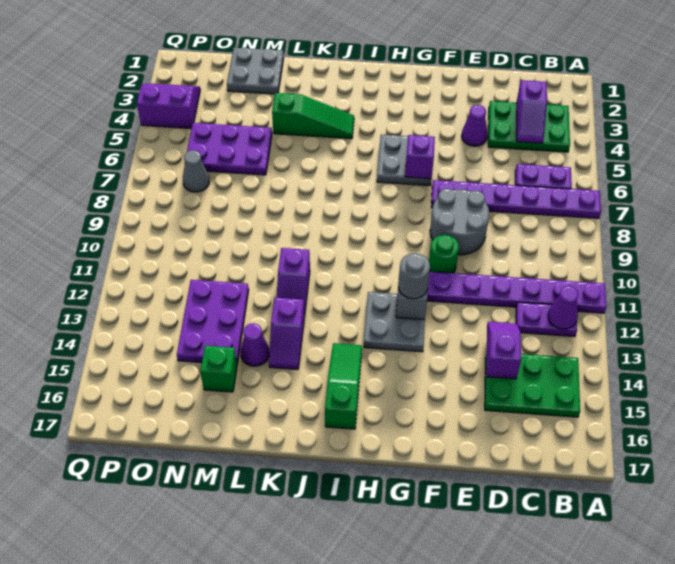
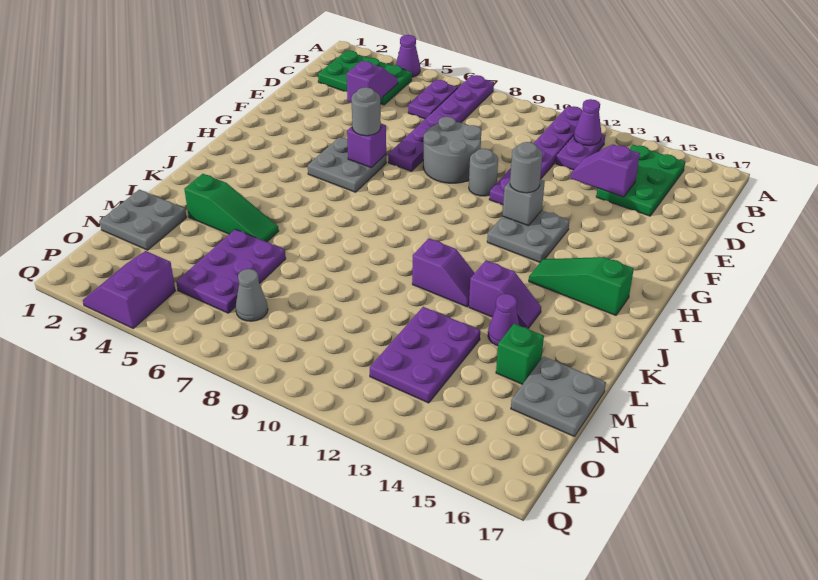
green 2x3 plate [488,101,570,152] -> green 2x3 plate turned to [318,51,412,105]
purple 1x2 slope [516,80,547,143] -> purple 1x2 slope turned to [347,61,398,103]
purple 1x1 cone [462,105,488,146] -> purple 1x1 cone moved to [396,35,420,77]
green 1x1 round brick [429,235,459,273] -> grey 1x1 round brick [469,149,498,196]
none -> grey 1x1 round brick [352,87,381,136]
green 1x3 slope [272,93,354,139] -> green 1x3 slope turned to [184,174,279,242]
purple 2x3 plate [177,280,249,364] -> purple 2x3 plate turned to [370,307,480,403]
none -> grey 2x2 plate [511,357,606,437]

